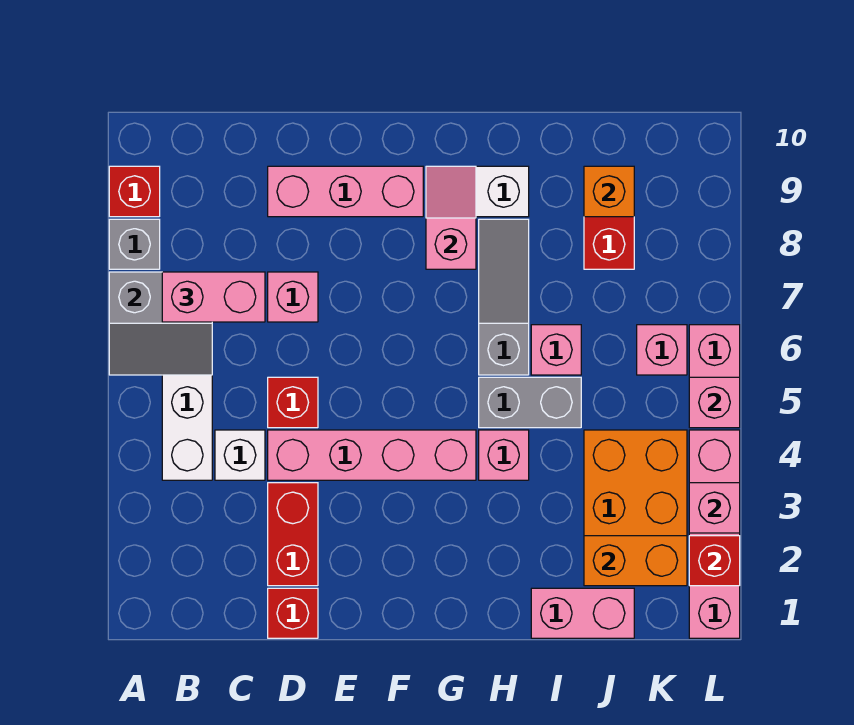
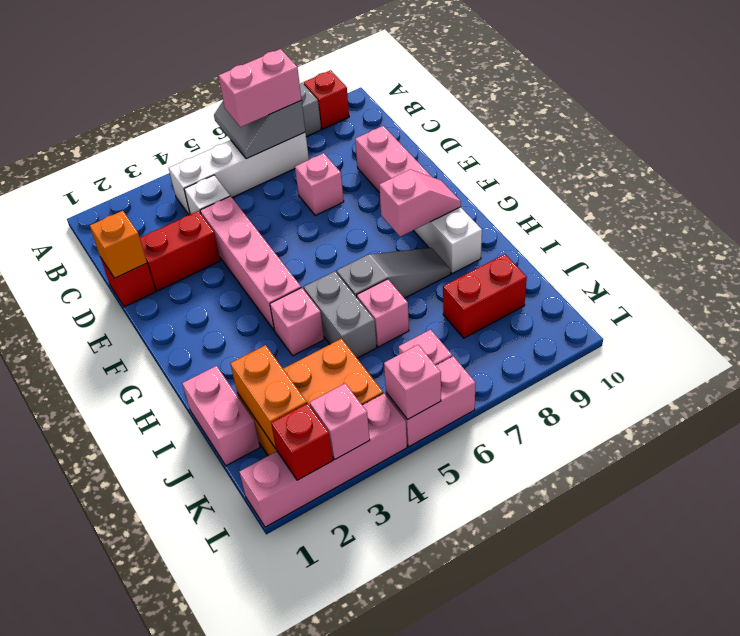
pink 1x2 brick [162,272,265,322] -> pink 1x2 brick turned to [219,49,301,127]
red 1x1 brick [268,377,318,428] -> none
orange 1x1 brick [584,166,634,217] -> orange 1x1 brick moved to [90,211,147,278]

